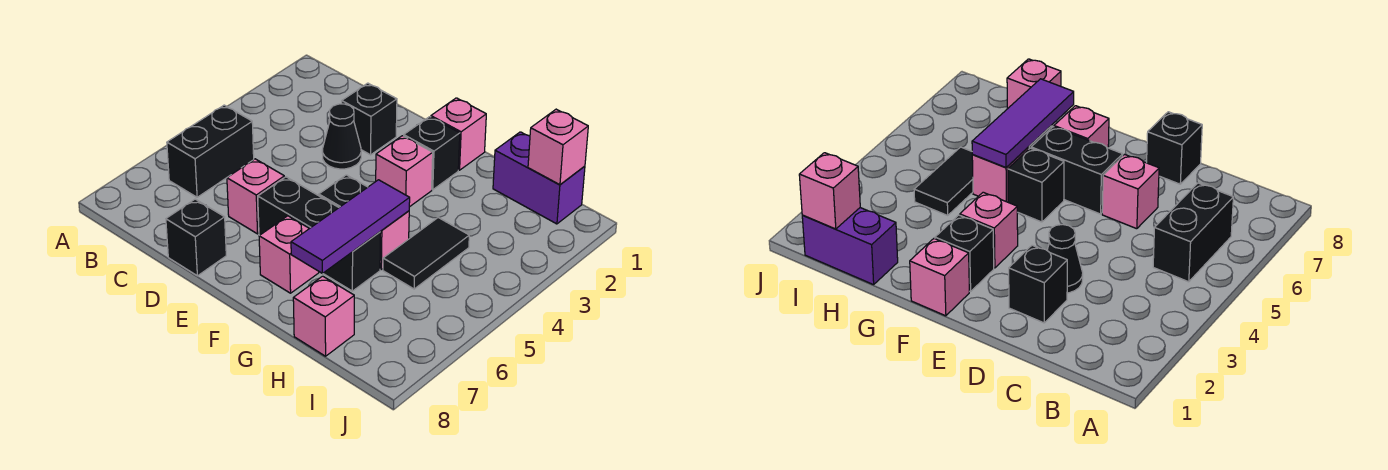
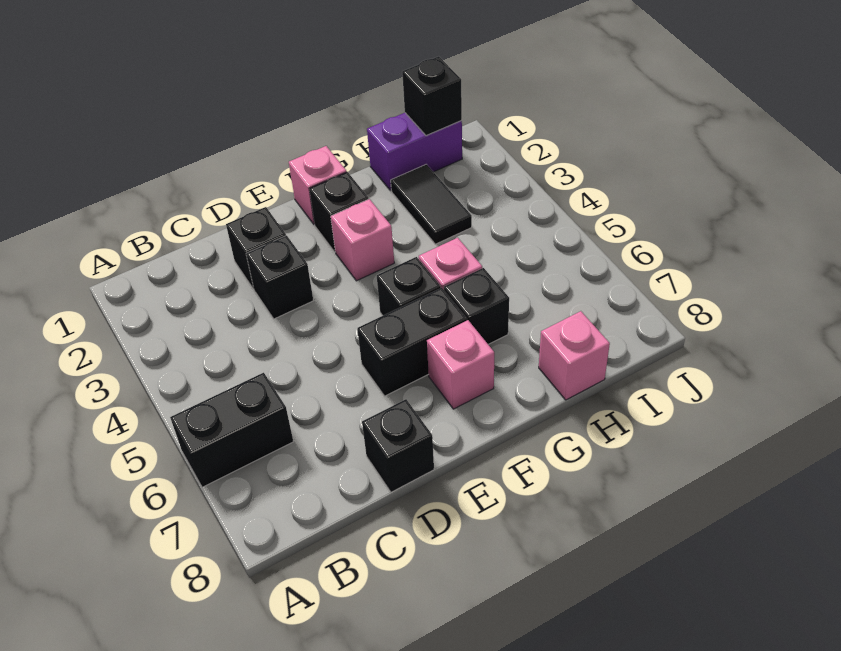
black 1x2 brick [167,105,254,197] -> black 1x2 brick turned to [170,373,293,487]
black 1x1 cone [322,104,361,169] -> black 1x1 brick [246,235,313,319]
pink 1x1 brick [227,159,284,234] -> none
purple 1x3 tile [291,180,410,273] -> none
black 1x2 tile [383,218,469,289] -> black 1x2 tile moved to [391,164,472,244]
pink 1x1 brick [528,109,588,185] -> black 1x1 brick [402,56,462,136]

